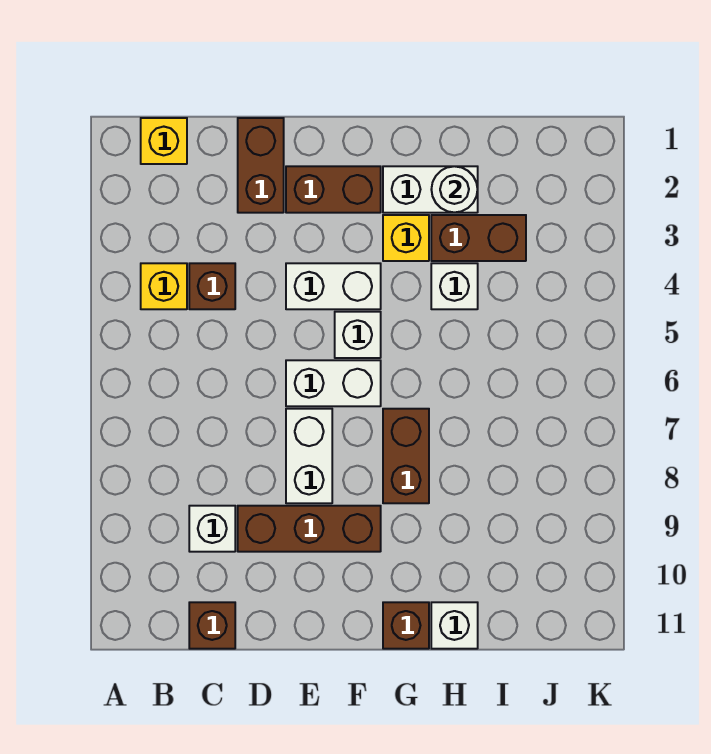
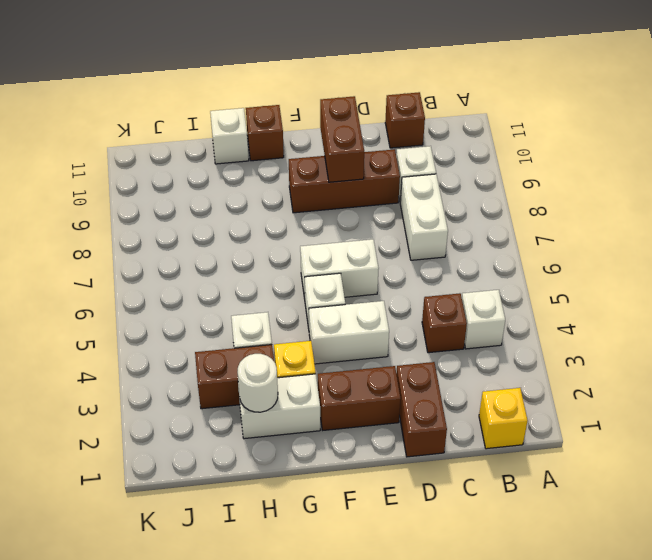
yellow 1x1 brick [141,263,187,309] -> white 1x1 brick [462,290,505,349]
white 1x2 brick [286,409,332,503] -> white 1x2 brick moved to [400,174,448,260]
brown 1x2 brick [383,409,429,503] -> brown 1x2 brick moved to [320,96,364,182]

